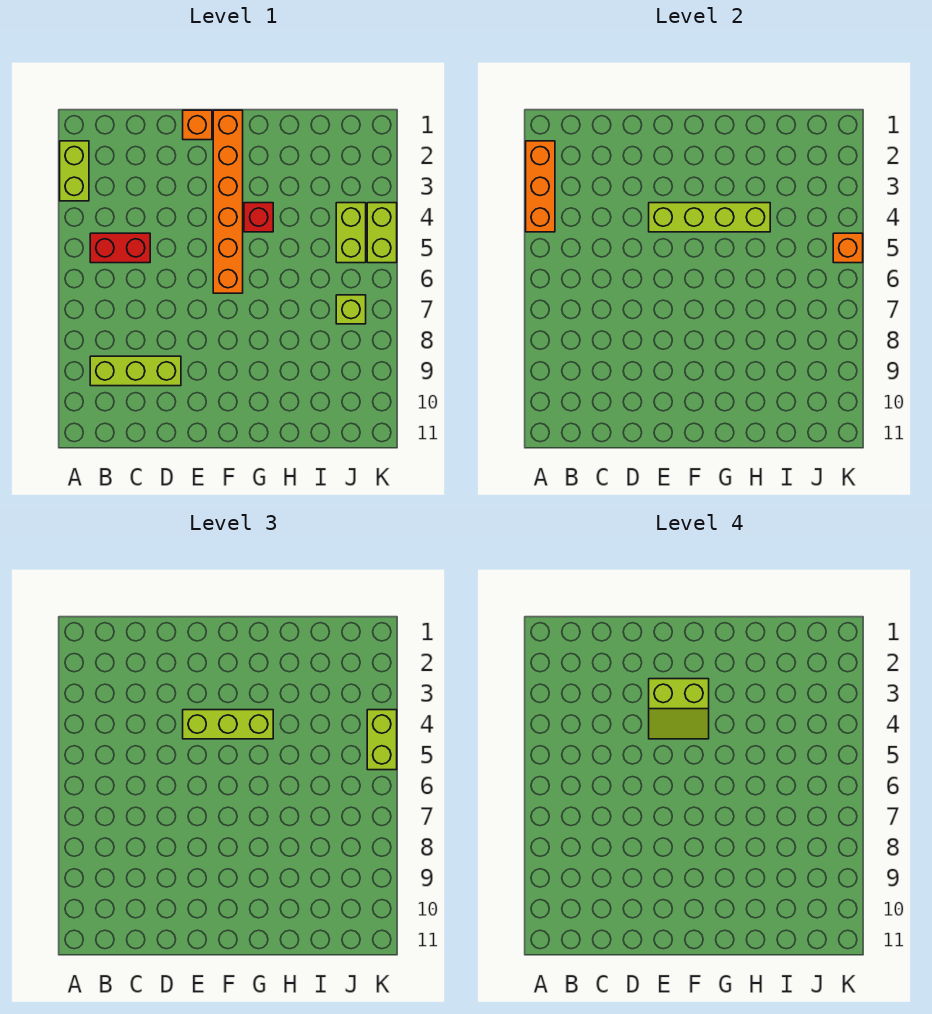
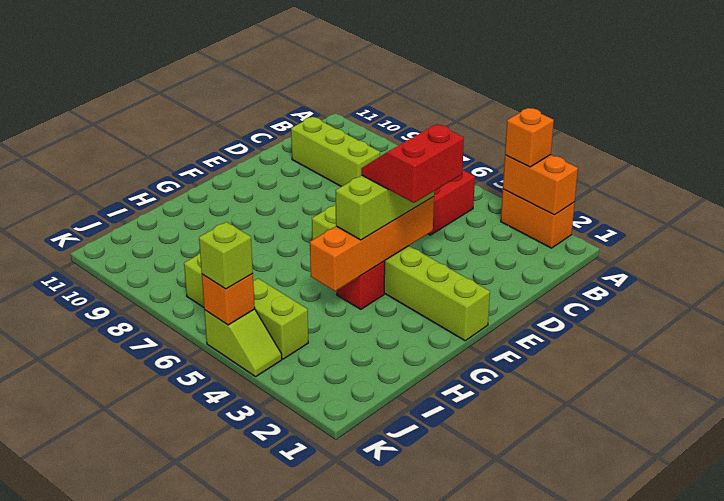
lime 1x2 brick [60,141,89,201] -> orange 1x2 brick [501,189,575,248]
orange 1x3 brick [526,141,555,232] -> orange 1x2 brick [503,155,578,215]
lime 1x3 brick [90,356,181,386] -> lime 1x3 brick turned to [291,117,380,187]
orange 1x1 brick [183,110,212,140] -> orange 1x1 brick moved to [505,108,554,167]
lime 2x2 slope [649,679,709,739] -> red 2x2 slope [361,124,464,203]
lime 1x4 brick [649,203,770,232] -> orange 1x4 brick [310,196,434,291]
orange 1x6 brick [213,110,243,293] -> lime 1x6 brick [312,205,490,341]
lime 1x2 brick [367,203,397,263] -> lime 1x2 slope [204,309,282,377]
lime 1x2 brick [367,710,397,770] -> lime 1x1 brick [199,222,253,289]

